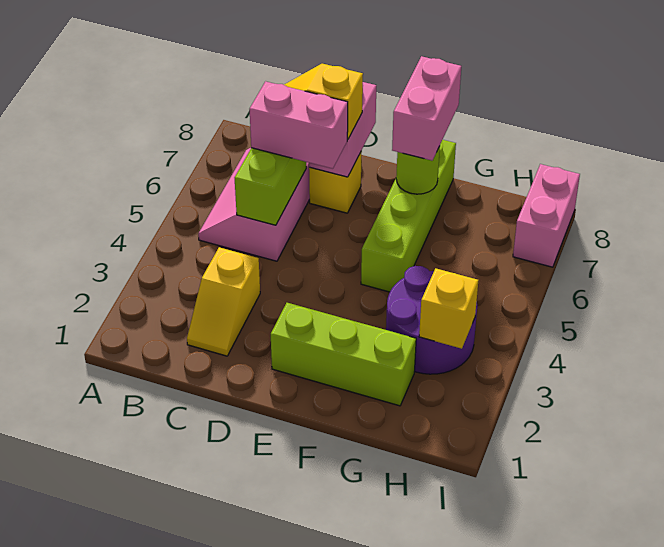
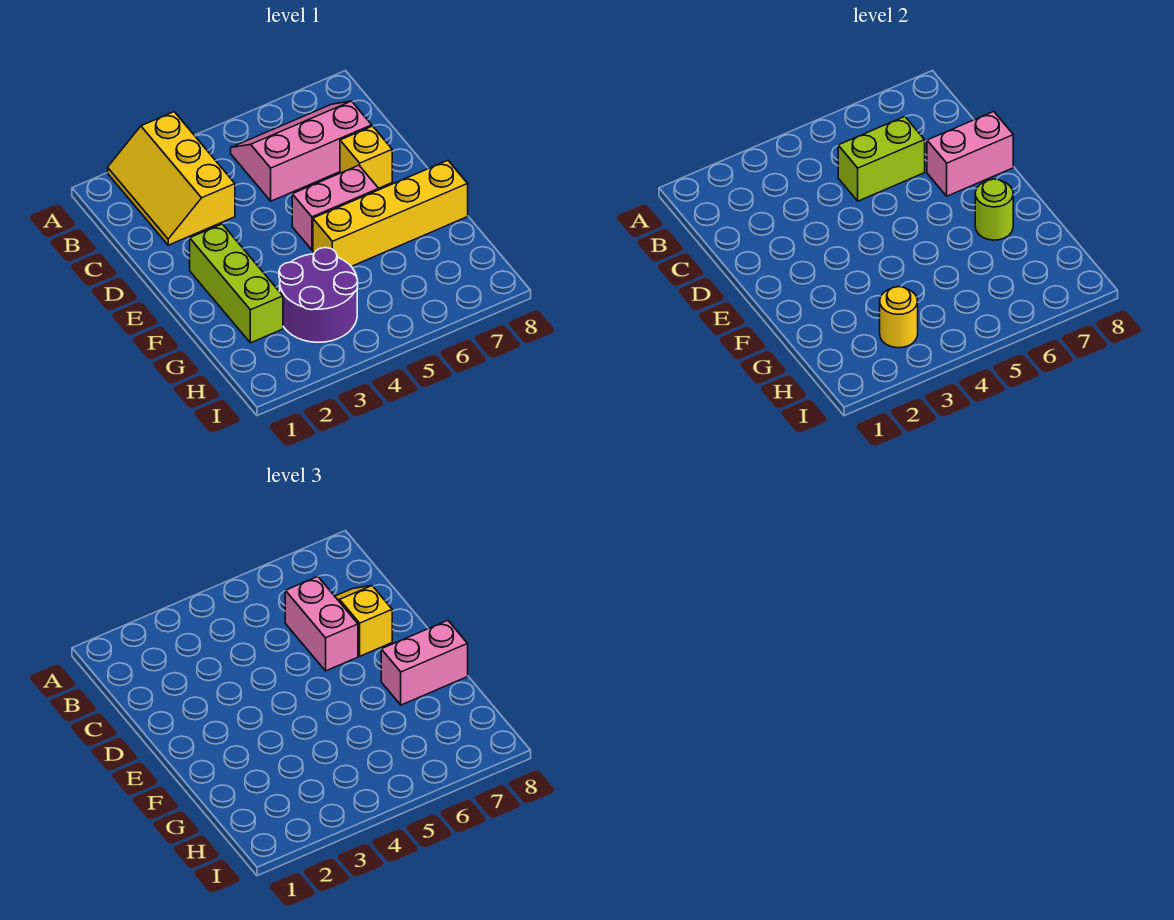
yellow 1x2 slope [187,247,260,356] -> yellow 2x3 slope [108,112,235,245]
lime 1x4 brick [361,140,456,292] -> yellow 1x4 brick [313,160,468,266]
yellow 1x1 brick [419,268,478,349] -> yellow 1x1 round brick [880,287,918,348]
pink 1x2 brick [513,164,580,267] -> pink 1x2 brick moved to [292,165,379,250]

